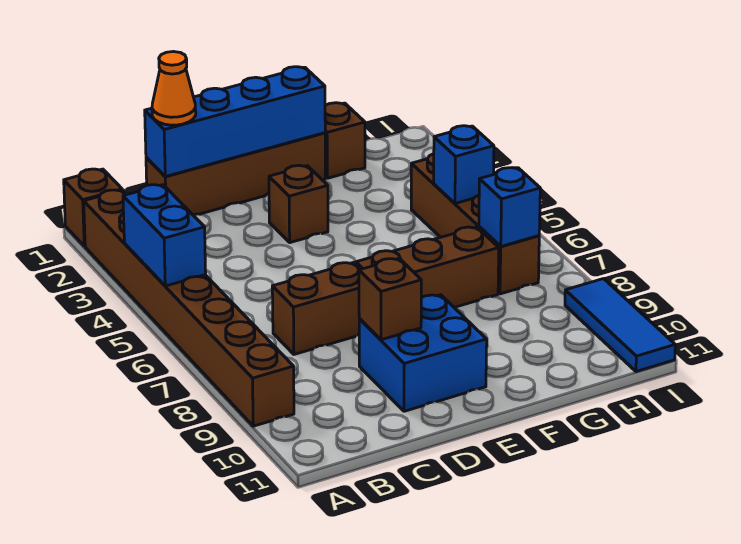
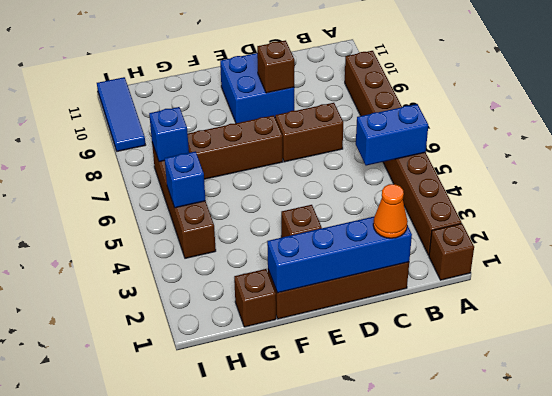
blue 1x2 brick [123,185,206,286] -> blue 1x2 brick turned to [356,104,428,166]

